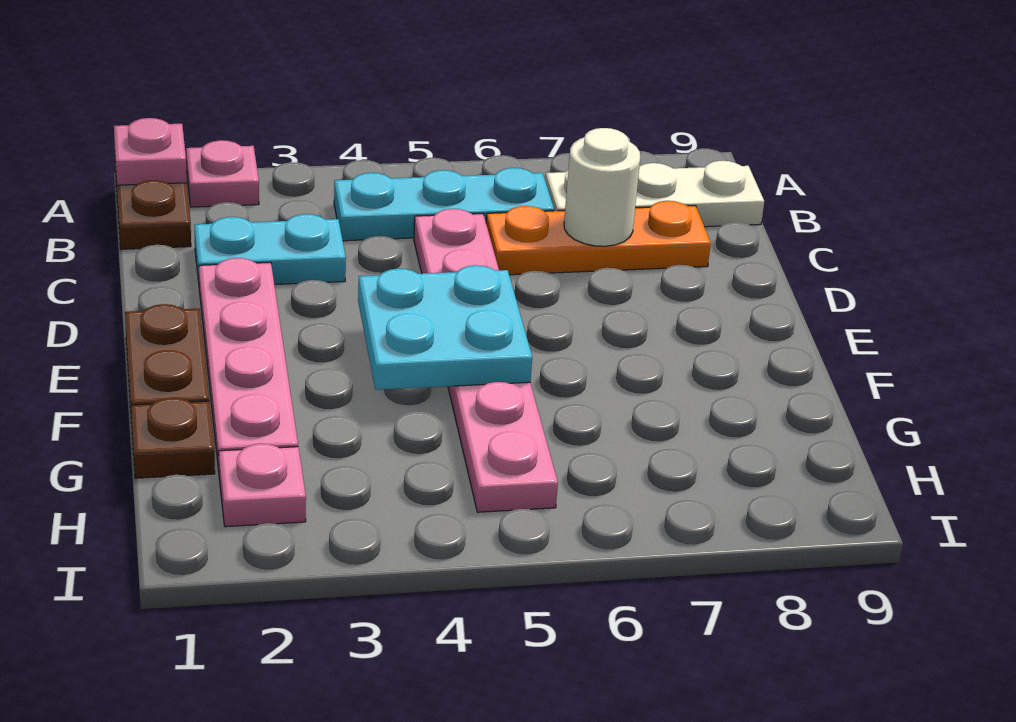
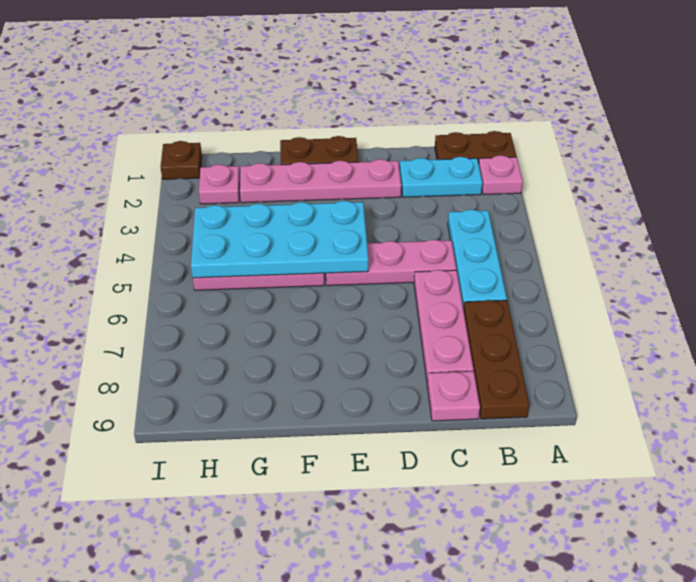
pink 1x1 plate [114,118,187,185] -> pink 1x1 plate moved to [427,371,480,421]
white 1x3 plate [545,161,764,227] -> brown 1x3 plate [463,300,529,419]
cyan 1x2 plate [194,214,346,285] -> cyan 1x2 plate turned to [400,157,482,197]
orange 1x3 plate [486,201,711,275] -> pink 1x3 plate [414,270,474,381]
white 1x1 round brick [564,128,640,246] -> none
cyan 2x2 plate [358,265,532,390] -> cyan 2x4 plate [191,201,369,278]
brown 1x1 plate [131,398,215,478] -> brown 1x1 plate moved to [161,141,202,179]

